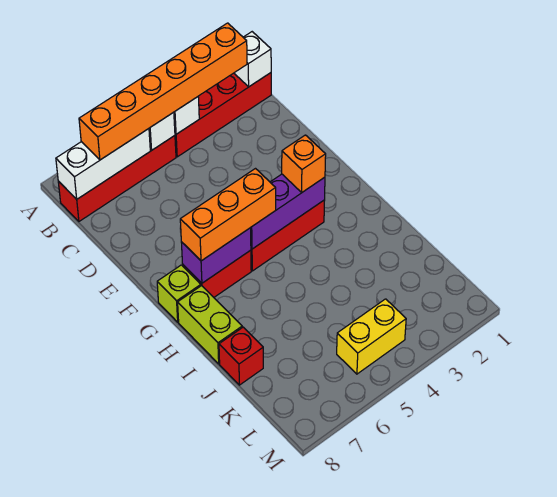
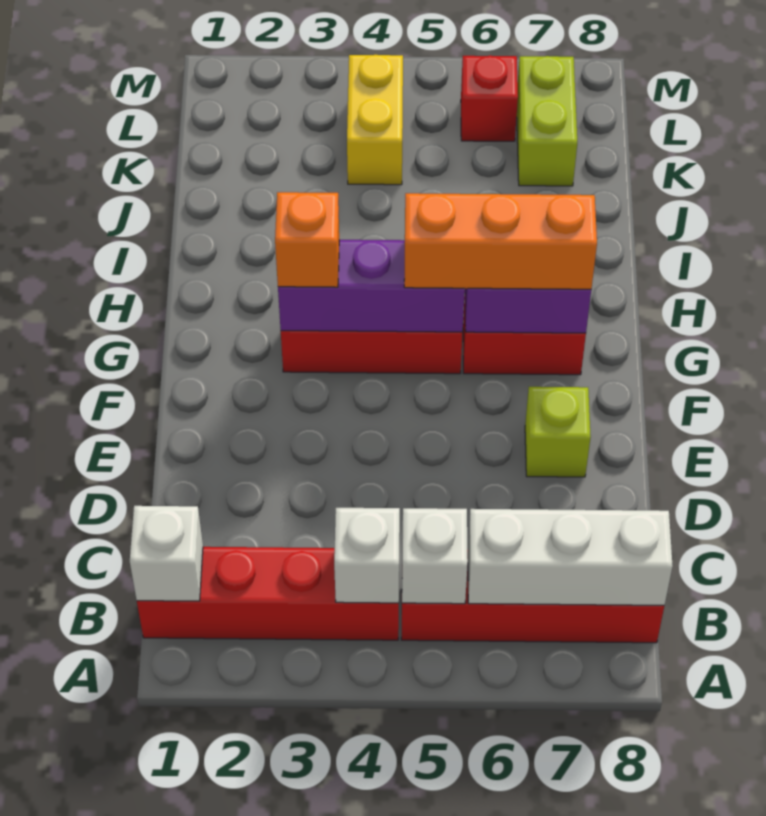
orange 1x6 brick [79,23,247,160] -> none
lime 1x1 brick [157,265,201,322] -> lime 1x1 brick moved to [525,387,591,477]
lime 1x2 brick [178,286,242,364] -> lime 1x2 brick moved to [517,56,577,186]
red 1x1 brick [219,327,263,385] -> red 1x1 brick moved to [461,55,518,141]
yellow 1x2 brick [337,299,406,374] -> yellow 1x2 brick turned to [347,55,403,185]

